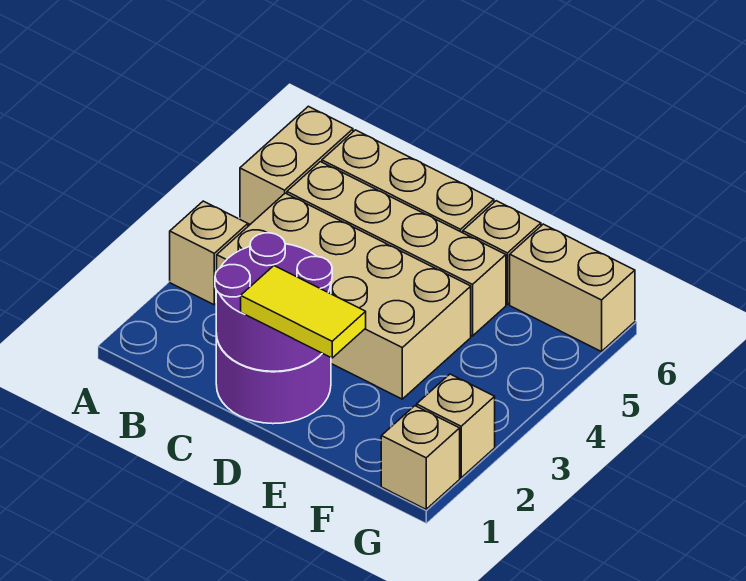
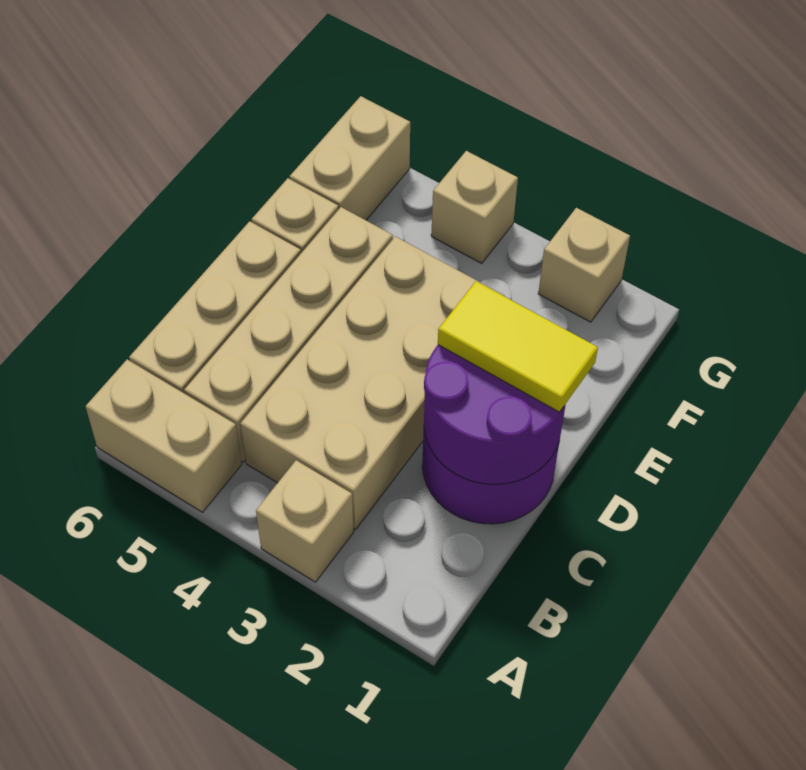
yellow 1x2 tile [241,266,366,358] -> yellow 1x2 tile turned to [438,281,598,412]
tan 1x1 brick [381,406,460,509] -> tan 1x1 brick moved to [431,151,518,263]

